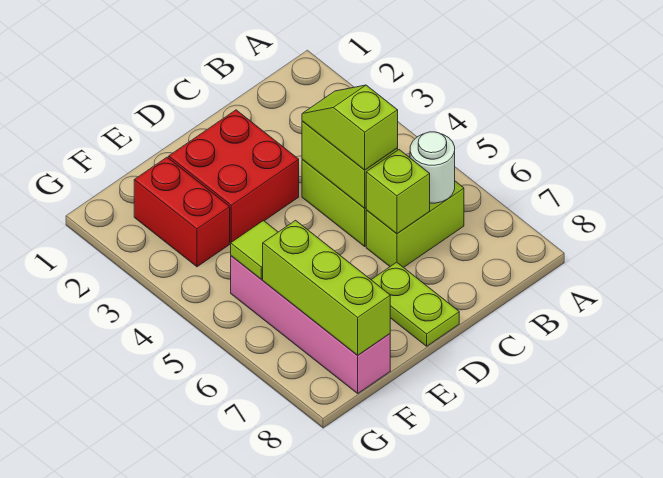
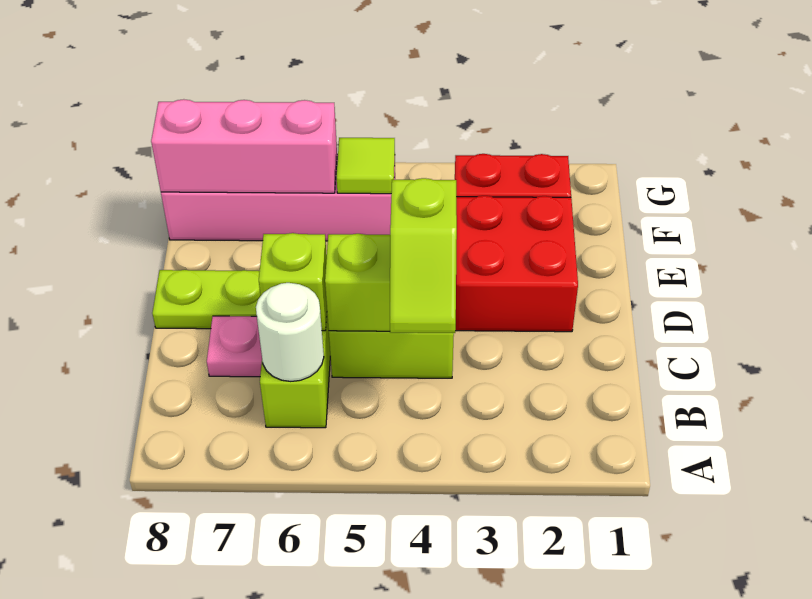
lime 1x2 slope [302,85,398,170] -> lime 1x2 slope turned to [390,178,457,333]
none -> pink 1x1 plate [207,316,262,377]
lime 1x3 brick [263,220,390,355] -> pink 1x3 brick [151,99,337,193]

